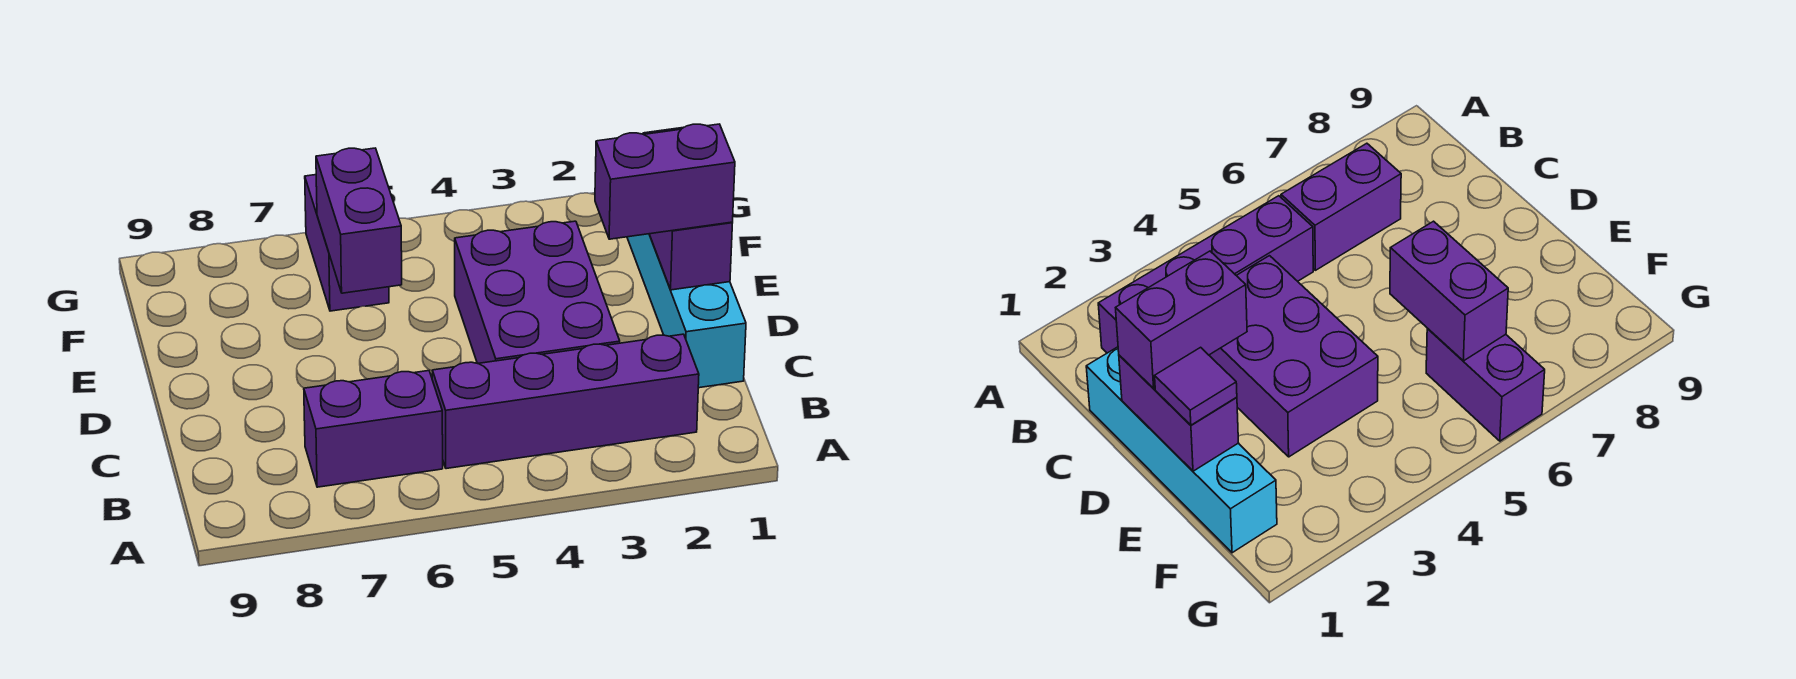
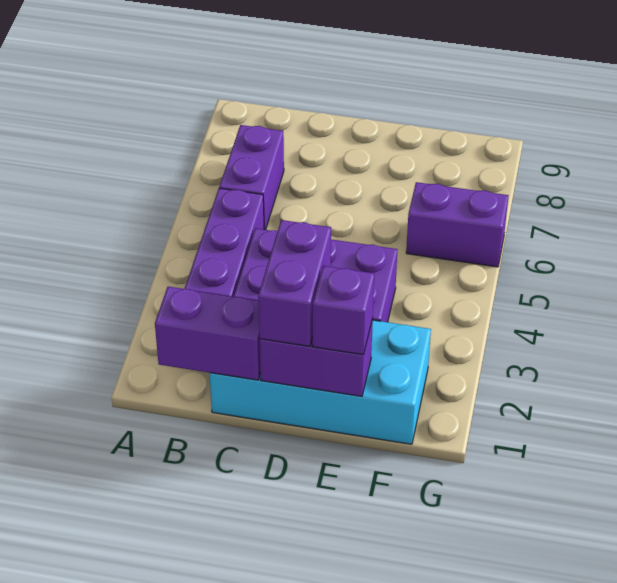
cyan 1x4 brick [627,234,746,388] -> cyan 2x4 brick [210,320,431,444]
purple 1x1 tile [1155,347,1237,425] -> purple 1x1 brick [313,266,374,355]
purple 1x2 brick [316,148,402,293] -> purple 1x2 brick moved to [155,287,261,380]

